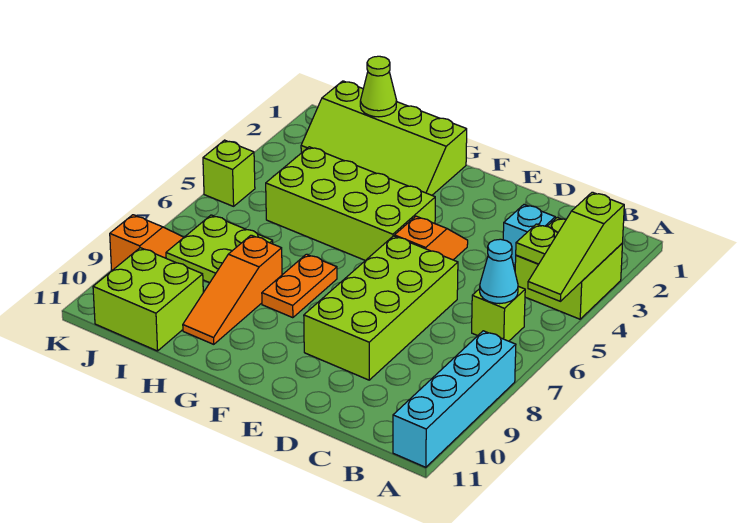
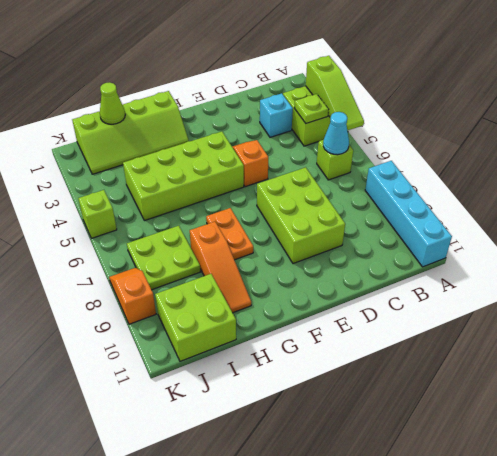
lime 2x4 brick [304,236,458,380] -> lime 2x3 brick [257,167,345,264]

